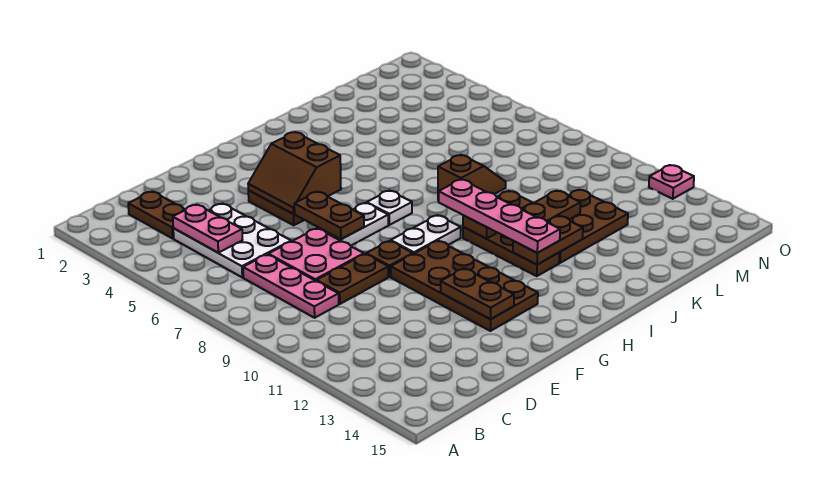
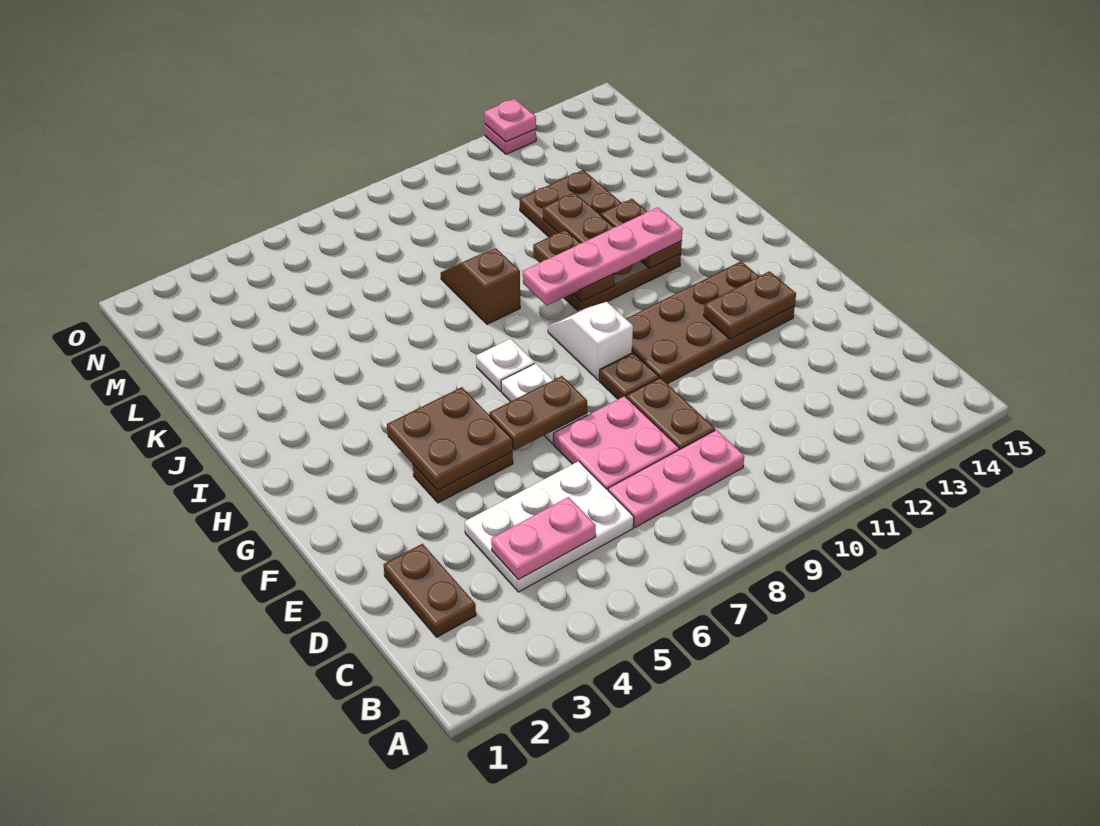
brown 1x2 plate [128,191,186,238] -> brown 1x2 plate turned to [383,544,476,637]
brown 2x2 slope [248,132,341,214] -> brown 2x2 plate [387,387,513,491]
white 1x2 plate [391,215,461,254] -> white 1x2 slope [548,302,633,380]
none -> pink 1x1 plate [484,98,536,142]

